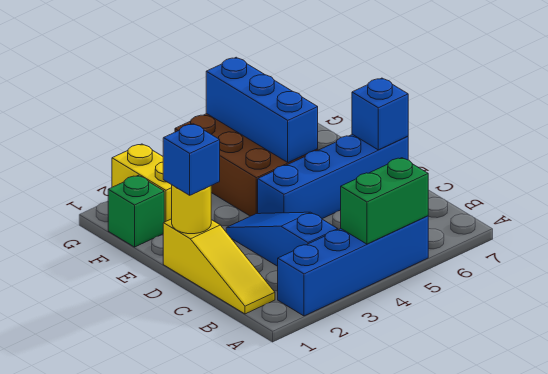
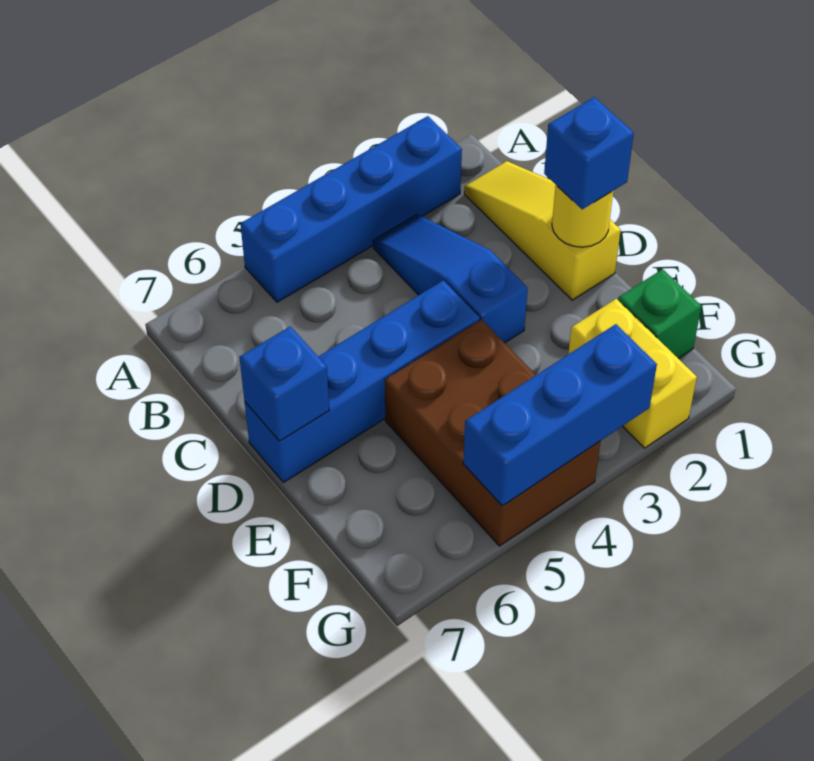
green 1x2 brick [340,158,428,244] -> none
blue 1x3 slope [226,212,338,266] -> blue 1x3 slope turned to [373,214,528,343]
blue 1x3 brick [206,57,318,163] -> blue 1x3 brick turned to [463,324,657,506]

